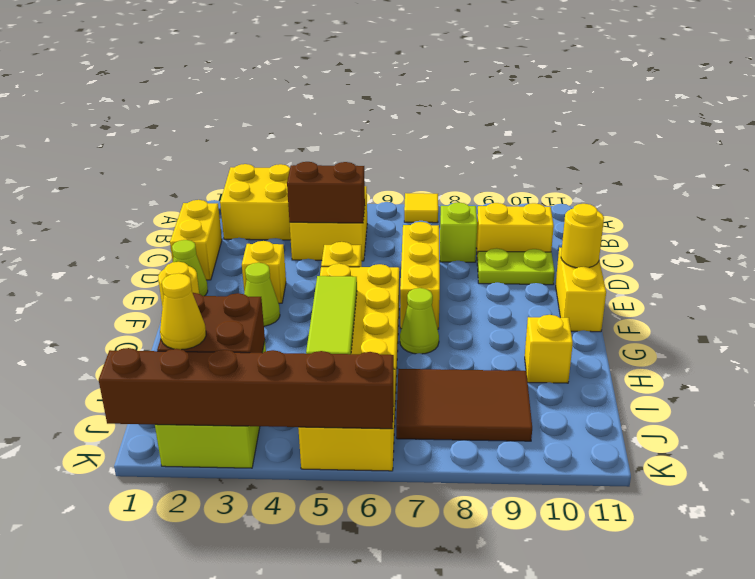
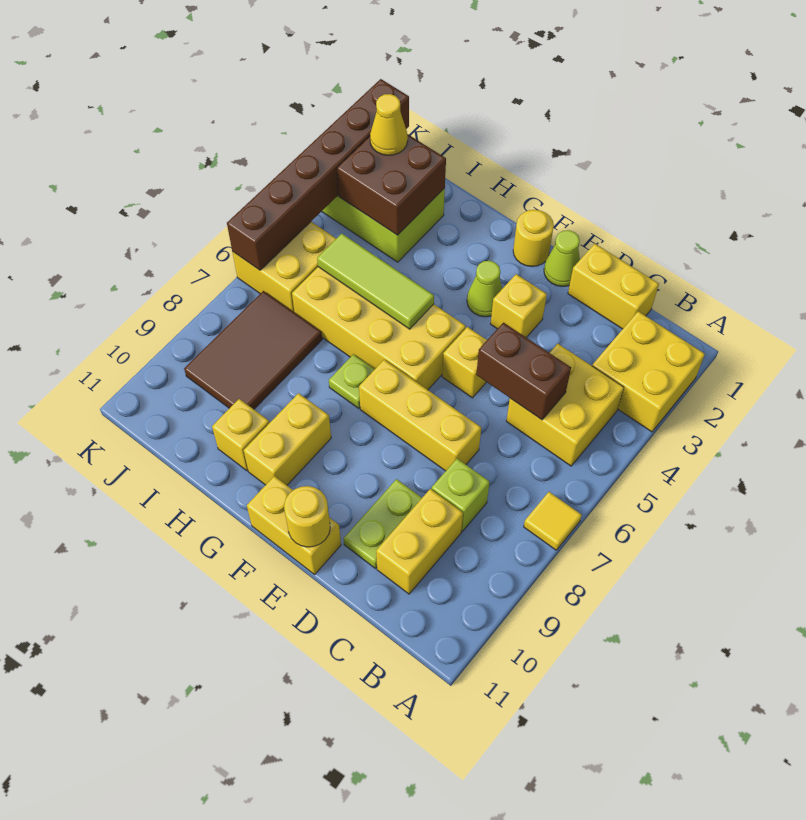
brown 1x2 brick [287,162,365,223] -> brown 1x2 brick turned to [476,323,571,420]
lime 1x1 cone [400,288,439,354] -> lime 1x1 plate [329,354,375,408]
none -> yellow 1x2 brick [244,393,331,485]

